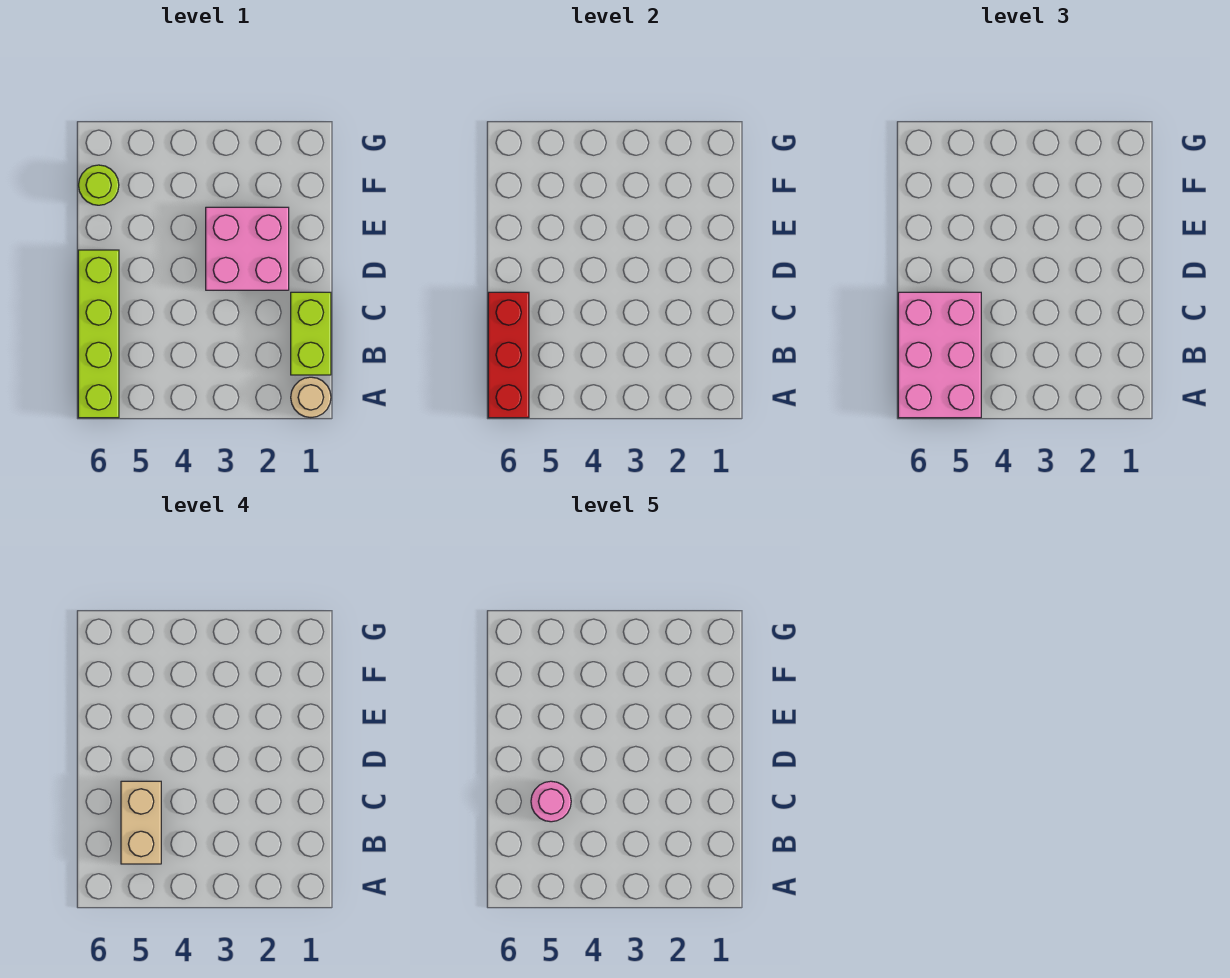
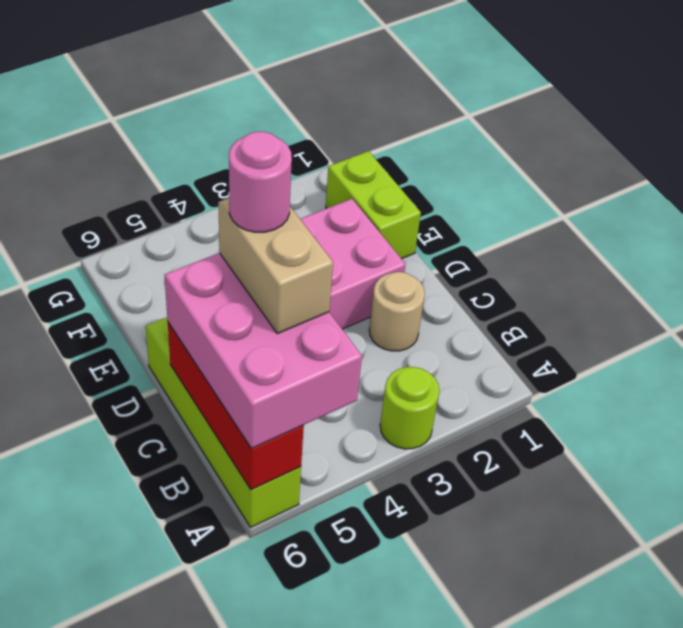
tan 1x1 round brick [291,377,331,418] -> tan 1x1 round brick moved to [369,272,425,351]
lime 1x2 brick [291,292,331,375] -> lime 1x2 brick moved to [326,151,421,259]
lime 1x1 round brick [79,165,119,205] -> lime 1x1 round brick moved to [380,367,439,449]

